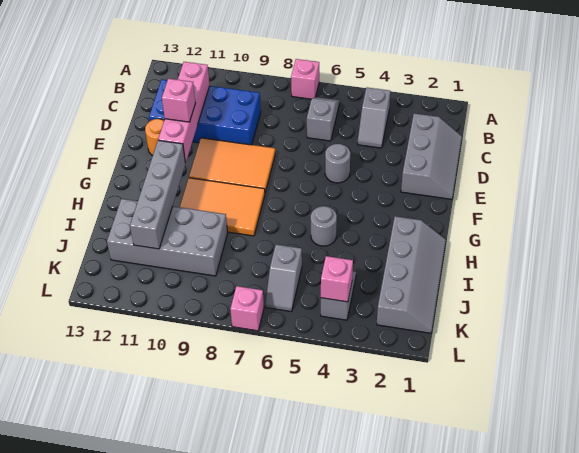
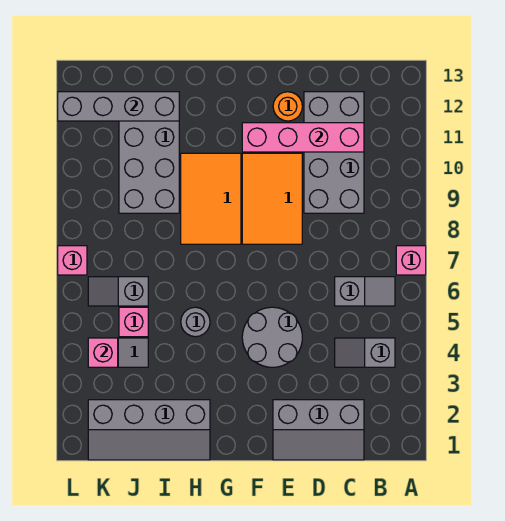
blue 2x4 brick [149,79,261,145] -> grey 2x4 brick [304,92,364,213]
grey 1x1 round brick [325,144,350,183] -> grey 2x2 round brick [242,307,302,367]
pink 1x1 brick [162,79,195,122] -> pink 1x1 brick moved to [119,307,148,337]
grey 1x4 brick [130,140,185,249] -> grey 1x4 brick moved to [58,92,179,121]

